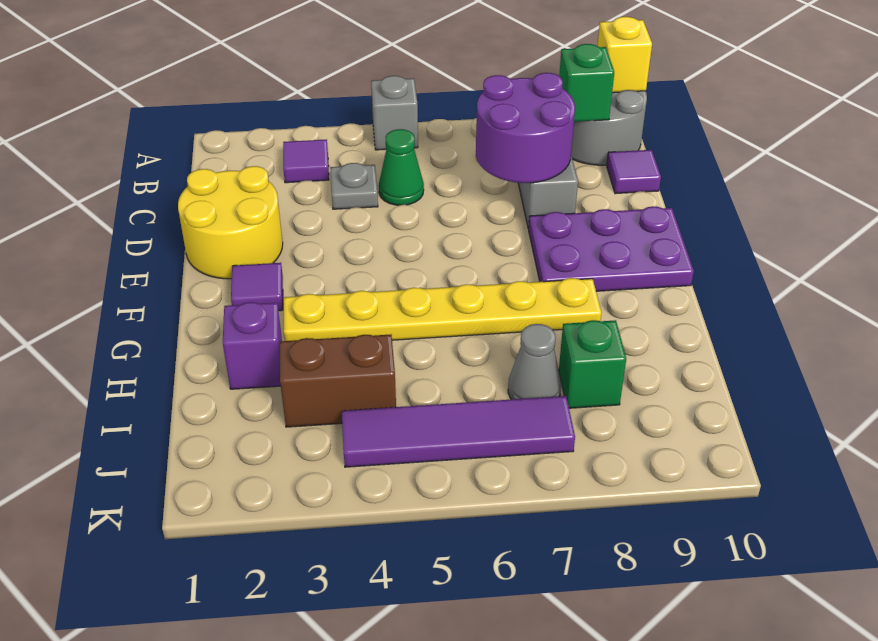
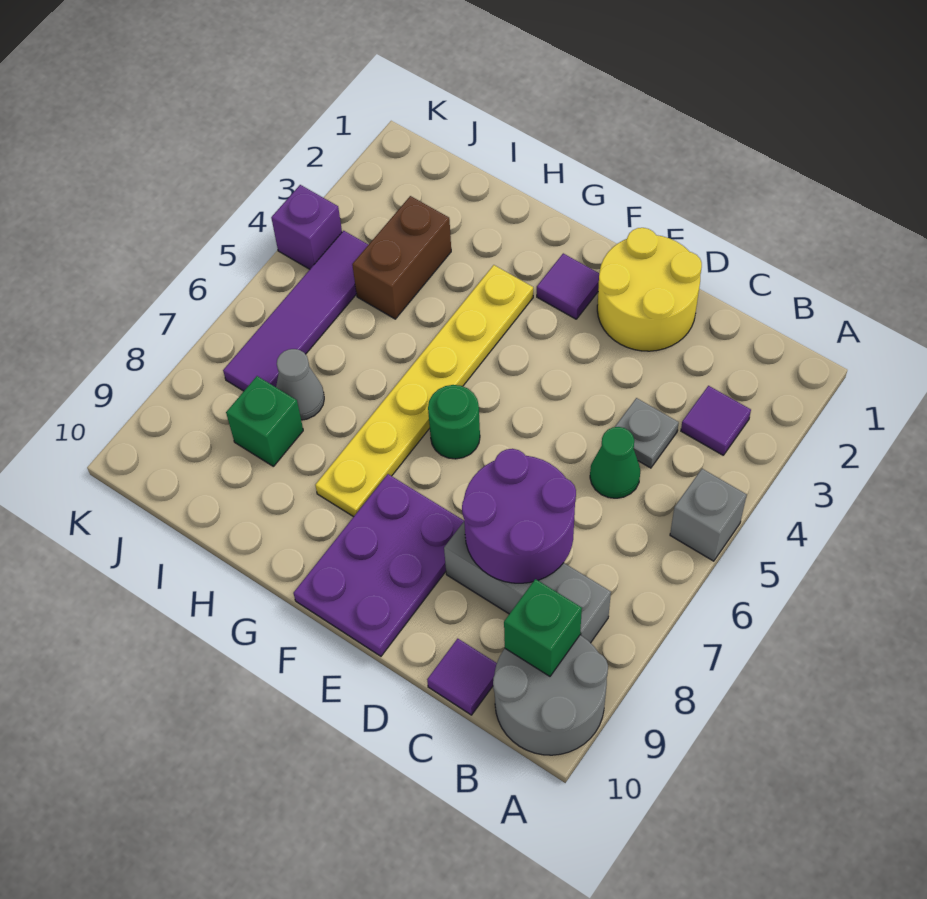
yellow 1x1 brick [598,17,652,93] -> none
none -> green 1x1 round brick [428,385,480,459]
purple 1x1 brick [223,302,282,389] -> purple 1x1 brick moved to [271,185,342,269]

